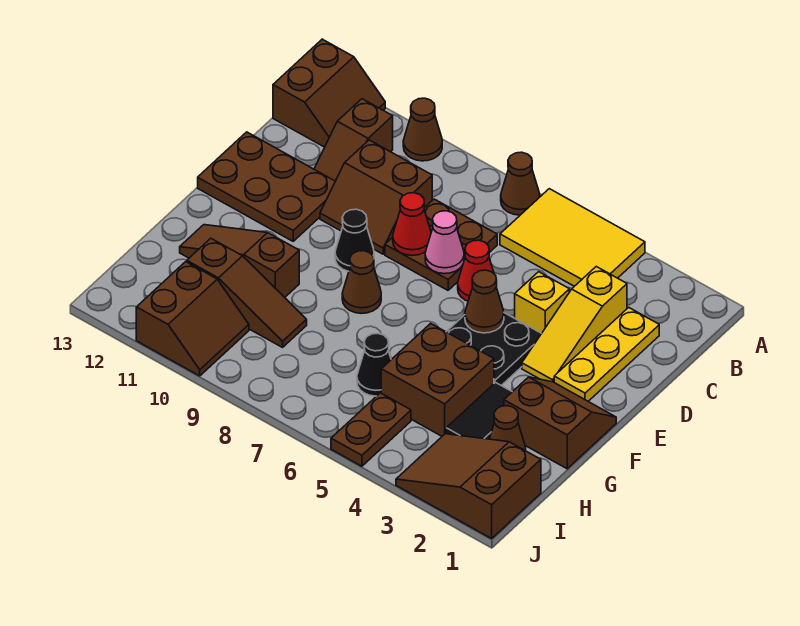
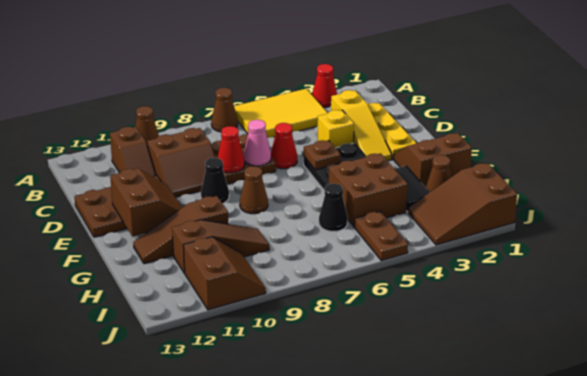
none -> red 1x1 cone [312,64,337,107]
brown 2x2 slope [273,39,385,147] -> brown 2x2 slope moved to [110,168,182,236]
brown 1x1 cone [465,270,504,333] -> brown 1x1 plate [304,140,341,170]

